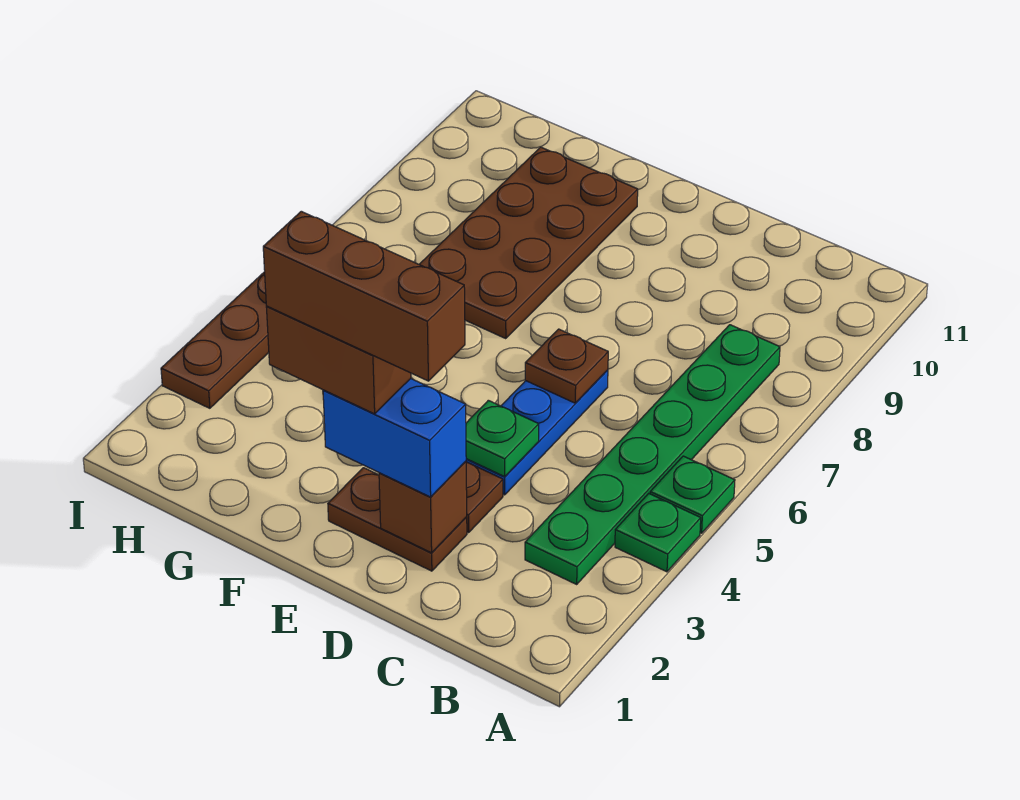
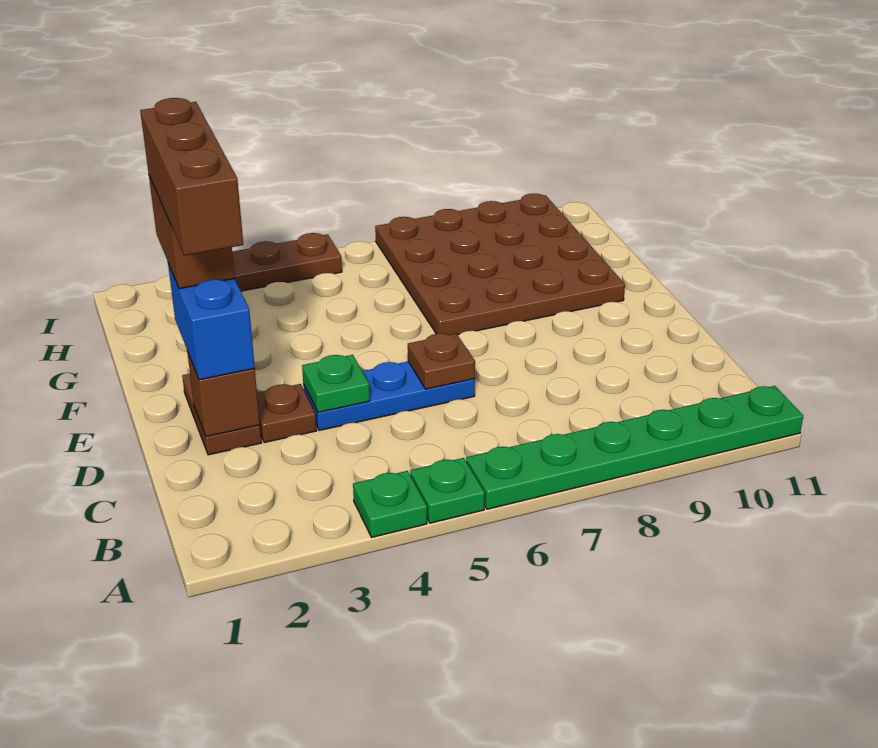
green 1x6 plate [525,325,780,584] -> green 1x6 plate moved to [466,386,803,509]
brown 2x4 plate [419,147,638,339] -> brown 4x4 plate [375,194,625,335]

